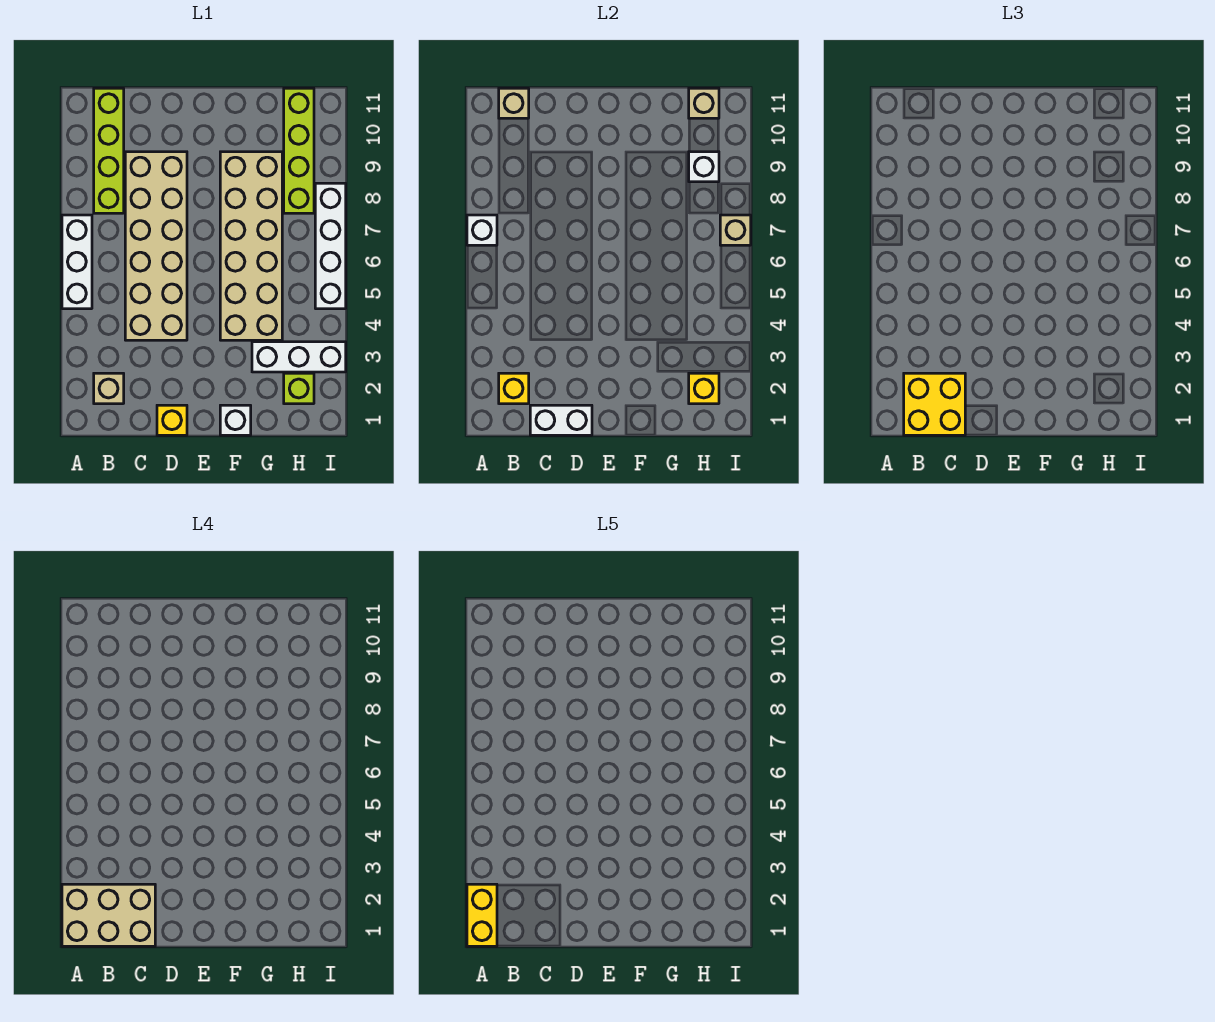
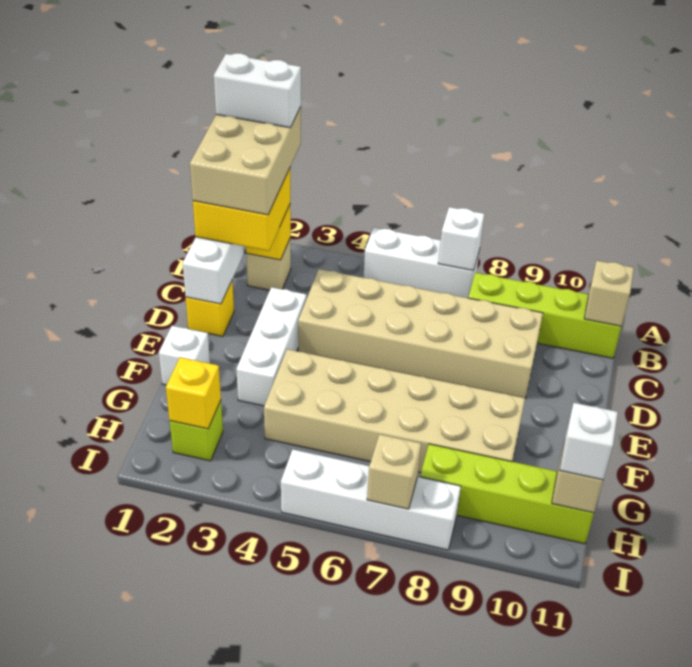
yellow 1x2 brick [467,884,497,946] -> white 1x2 brick [214,53,301,128]
white 1x3 brick [252,342,346,372] -> white 1x3 brick moved to [236,287,307,406]
white 1x1 brick [689,152,719,182] -> white 1x1 brick moved to [559,403,618,480]

